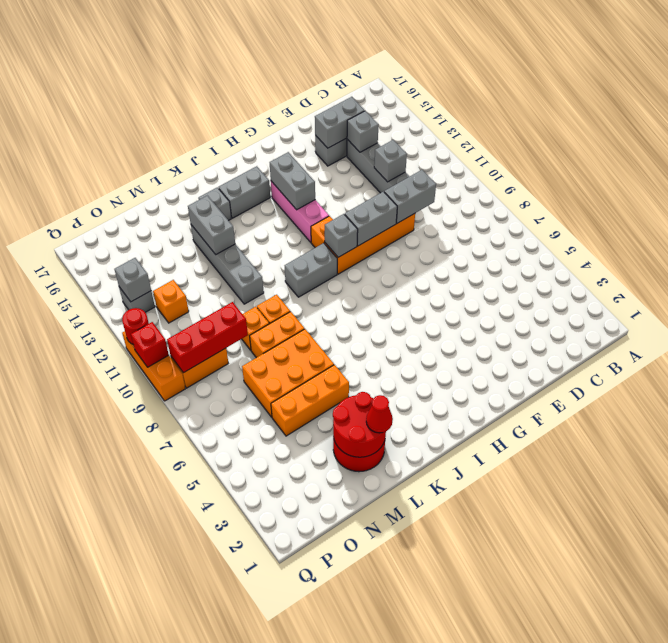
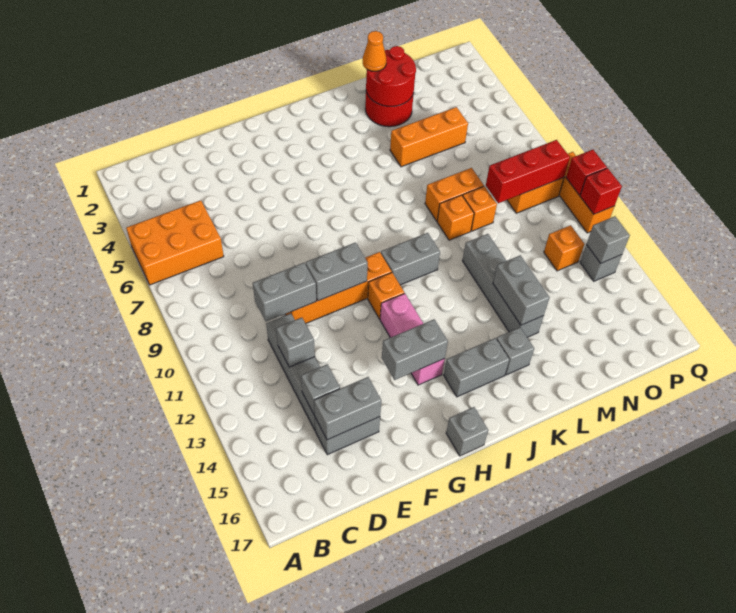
grey 1x1 brick [325,214,358,257] -> grey 1x1 brick moved to [446,407,488,456]
grey 1x2 brick [270,152,315,210] -> grey 1x2 brick turned to [382,319,448,380]
red 1x1 cone [366,395,393,433] -> orange 1x1 cone [363,31,386,71]
orange 2x3 brick [242,329,334,417] -> orange 2x3 brick moved to [126,200,224,285]
red 1x1 round brick [122,308,149,344] -> red 1x1 brick [580,168,622,214]

